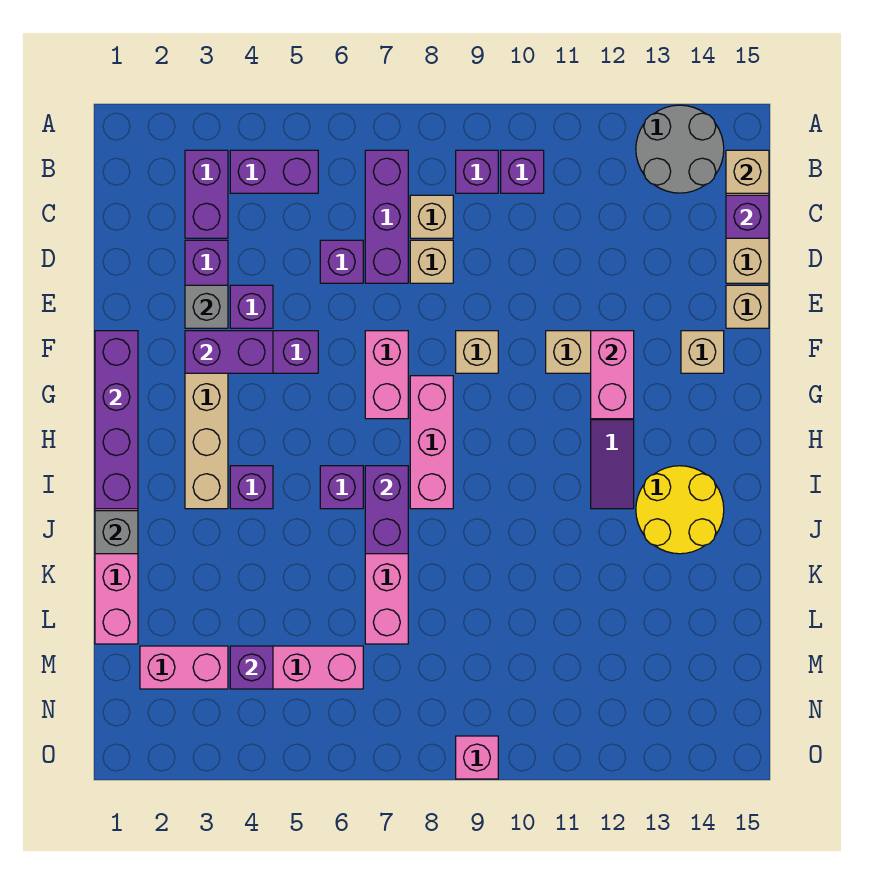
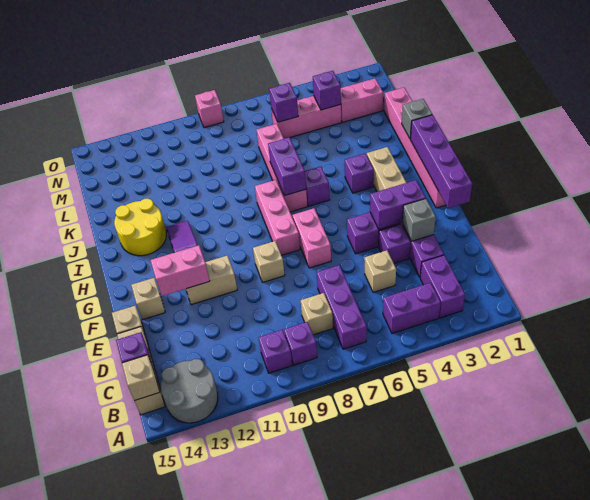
purple 1x1 brick [320,240,363,283] -> purple 1x1 brick moved to [269,83,298,122]
tan 1x1 brick [410,240,453,283] -> tan 1x1 brick moved to [365,250,396,292]
pink 1x2 brick [591,331,634,419] -> pink 1x2 brick turned to [150,245,210,296]

